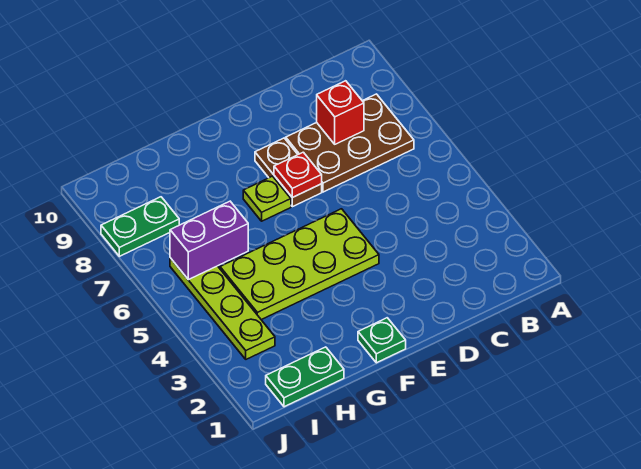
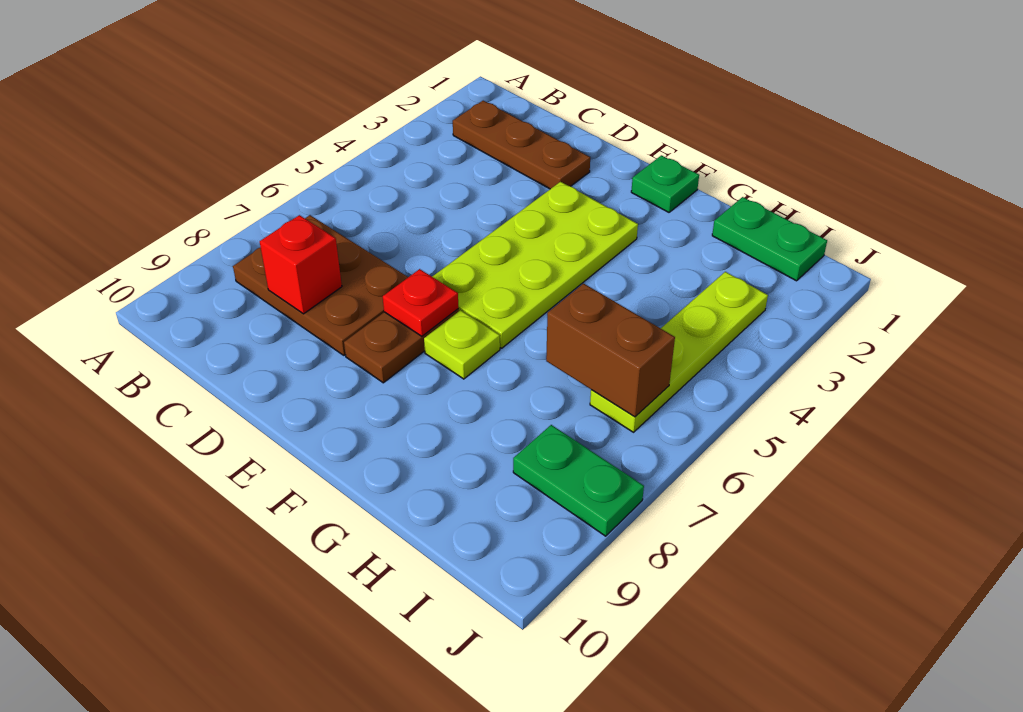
none -> brown 1x3 plate [453,101,590,189]
lime 2x4 plate [220,209,379,320] -> lime 2x4 plate turned to [432,182,638,348]
purple 1x2 brick [170,201,248,280] -> brown 1x2 brick [546,284,675,417]

